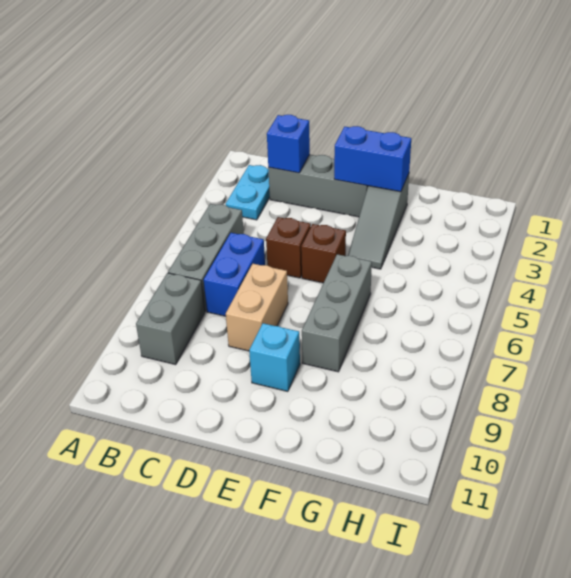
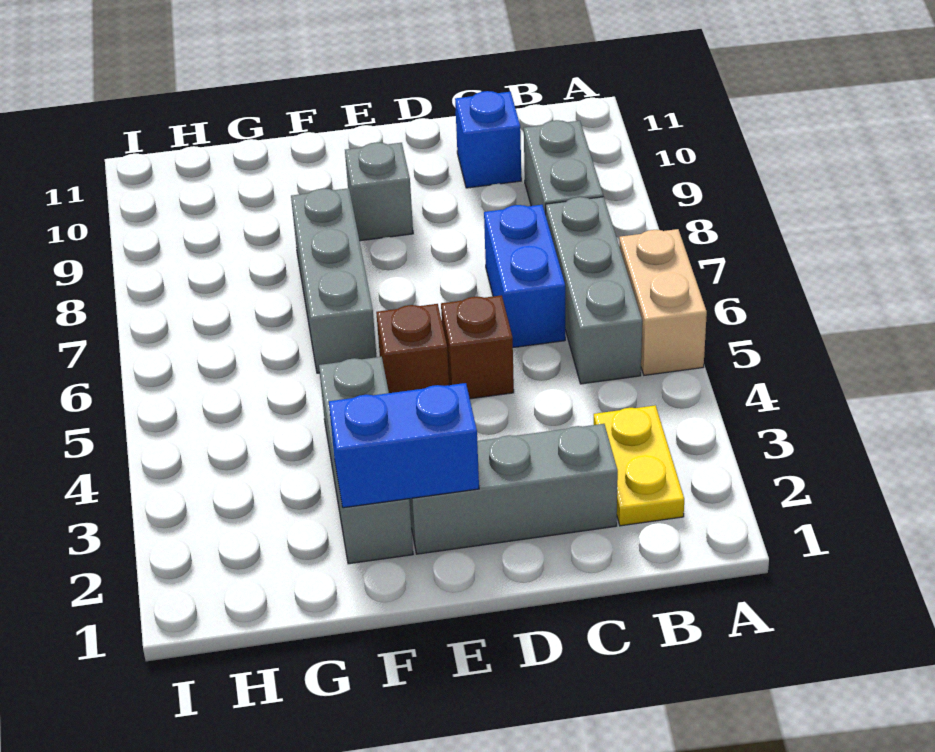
cyan 1x2 plate [226,165,270,220] -> yellow 1x2 plate [594,405,684,526]
blue 1x1 brick [267,115,310,173] -> blue 1x1 brick moved to [455,91,521,188]
tan 1x2 brick [226,264,288,351] -> tan 1x2 brick moved to [619,229,707,375]
cyan 1x1 brick [249,323,300,391] -> grey 1x1 brick [345,142,413,241]
grey 1x3 slope [348,174,409,269] -> grey 1x3 brick [319,357,413,564]

